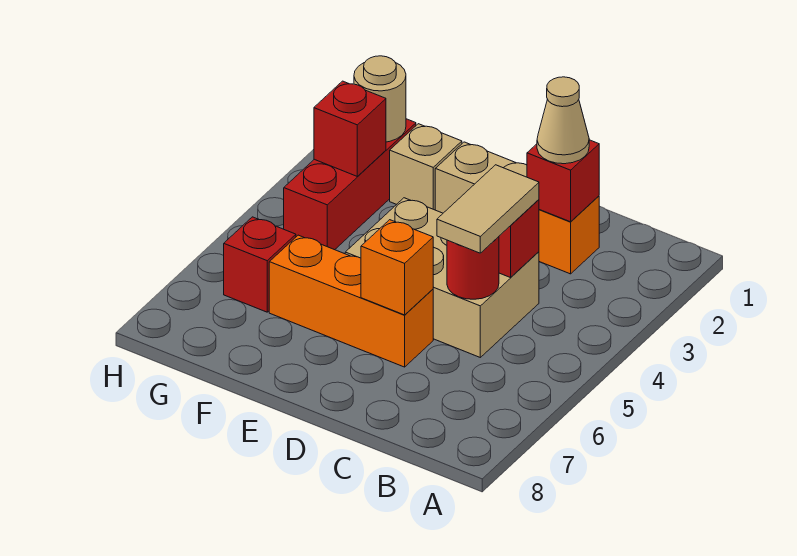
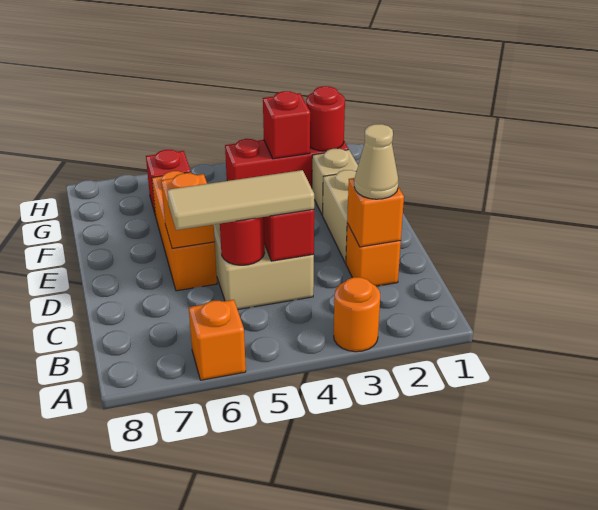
none -> orange 1x1 round brick [334,277,380,352]
none -> orange 1x1 brick [189,300,246,380]
red 1x1 brick [527,140,599,222] -> orange 1x1 brick [347,178,404,247]
tan 1x2 tile [437,165,539,253] -> tan 1x3 tile [167,170,314,230]
tan 1x1 round brick [354,56,406,142] -> red 1x1 round brick [306,86,345,151]

